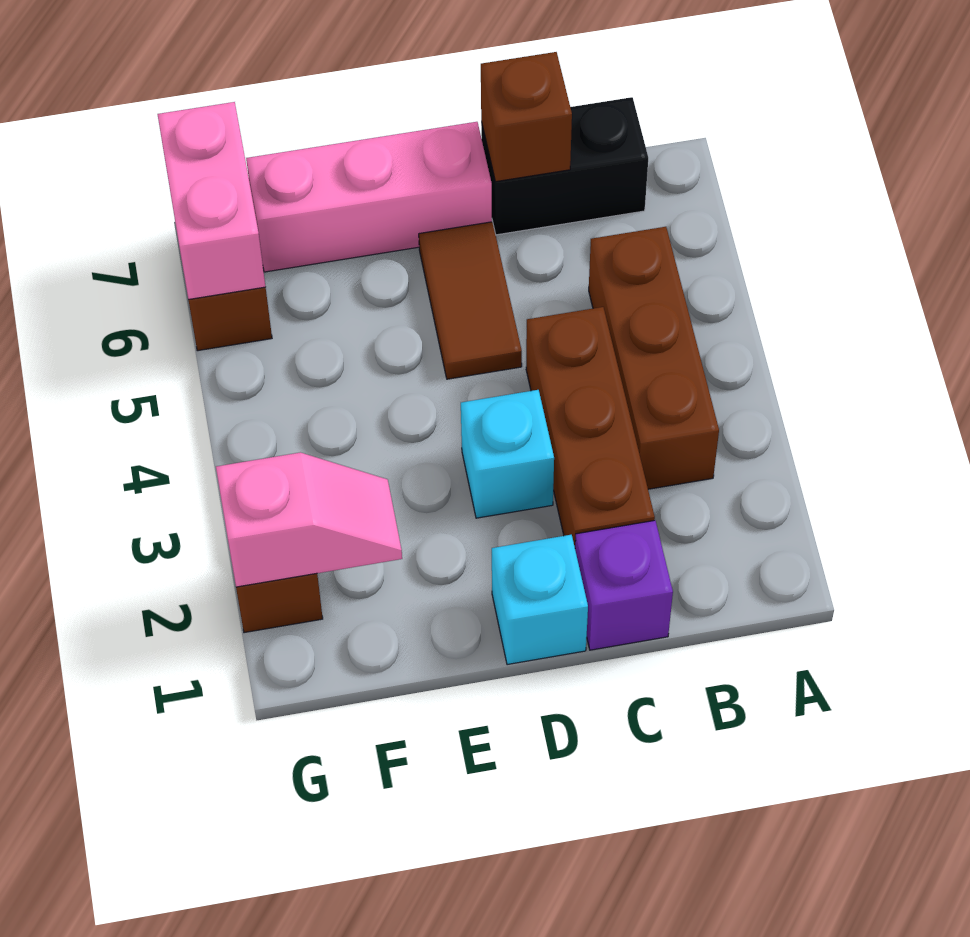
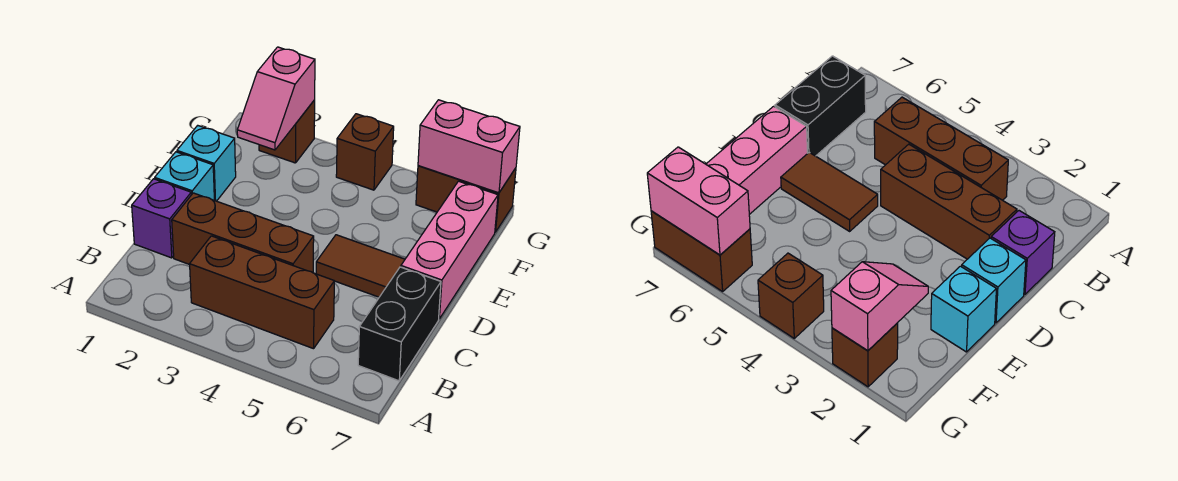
brown 1x1 brick [481,52,572,182] -> brown 1x1 brick moved to [336,114,394,190]
cyan 1x1 brick [461,390,554,518] -> cyan 1x1 brick moved to [177,125,236,201]

